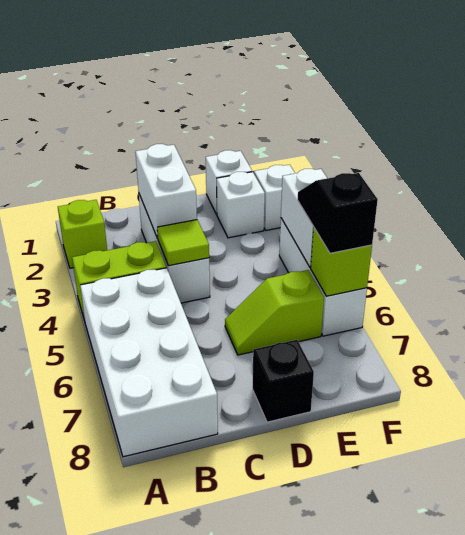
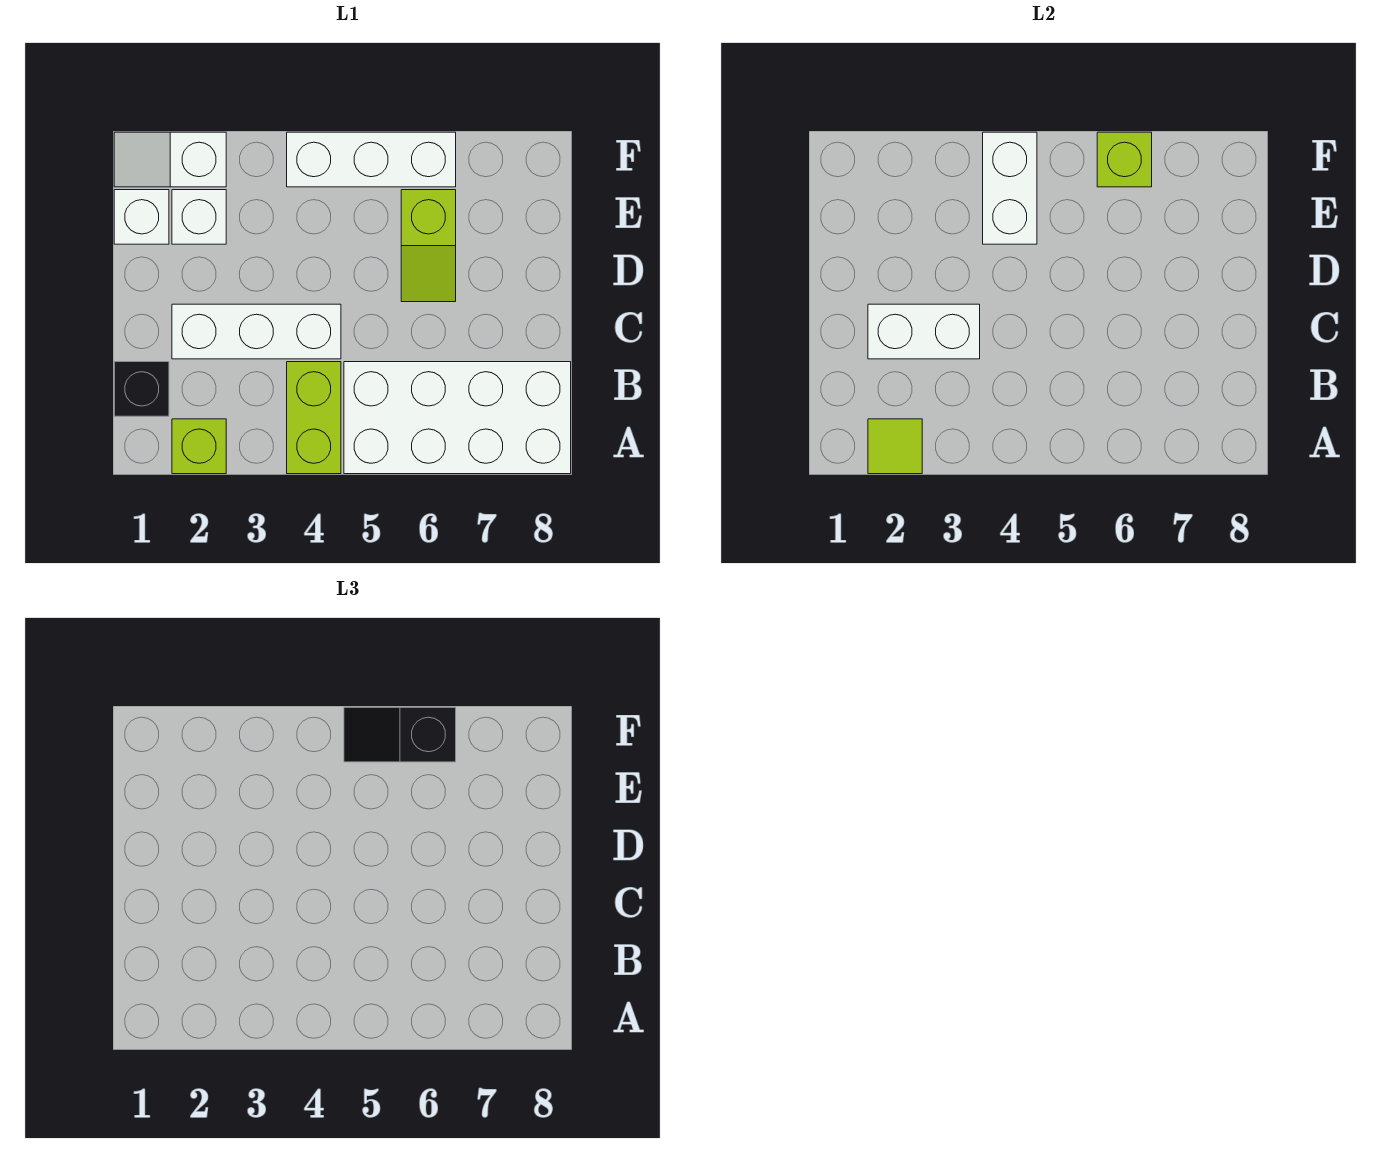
lime 1x1 tile [157,220,209,266] -> lime 1x1 tile moved to [868,419,922,474]
black 1x1 brick [253,340,314,422] -> black 1x1 brick moved to [114,362,169,416]
white 1x2 brick [281,169,327,268] -> white 1x2 brick turned to [983,132,1037,244]

